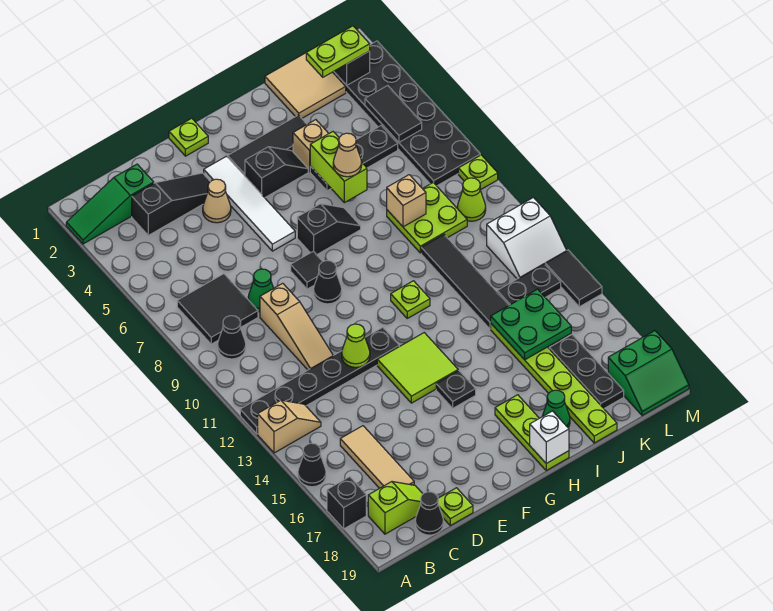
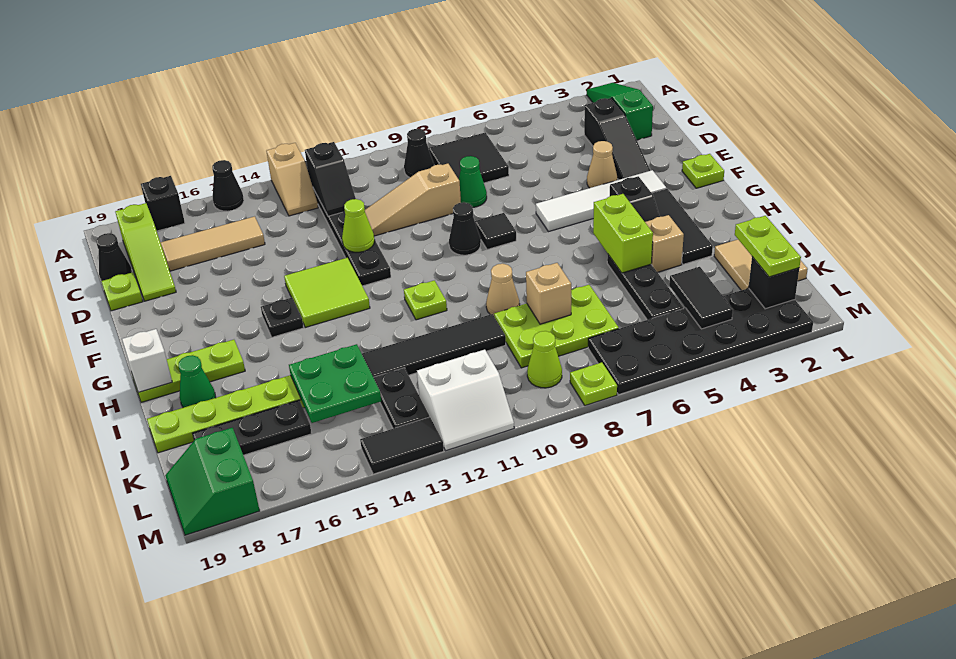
lime 1x2 slope [368,482,423,534] -> lime 1x3 slope [115,203,176,301]
black 1x2 slope [297,204,361,255] -> black 1x2 slope moved to [305,142,356,216]
lime 1x2 brick [310,132,367,203] -> lime 1x2 brick turned to [593,194,653,273]
tan 1x1 cone [333,133,362,177] -> tan 1x1 cone moved to [486,264,520,315]
lime 2x2 plate [387,183,467,253] -> lime 2x3 plate [494,285,619,368]
black 1x2 tile [365,86,422,142] -> black 1x2 tile turned to [669,267,733,329]
white 2x2 slope [487,198,567,279] -> white 2x2 slope turned to [417,350,514,451]

